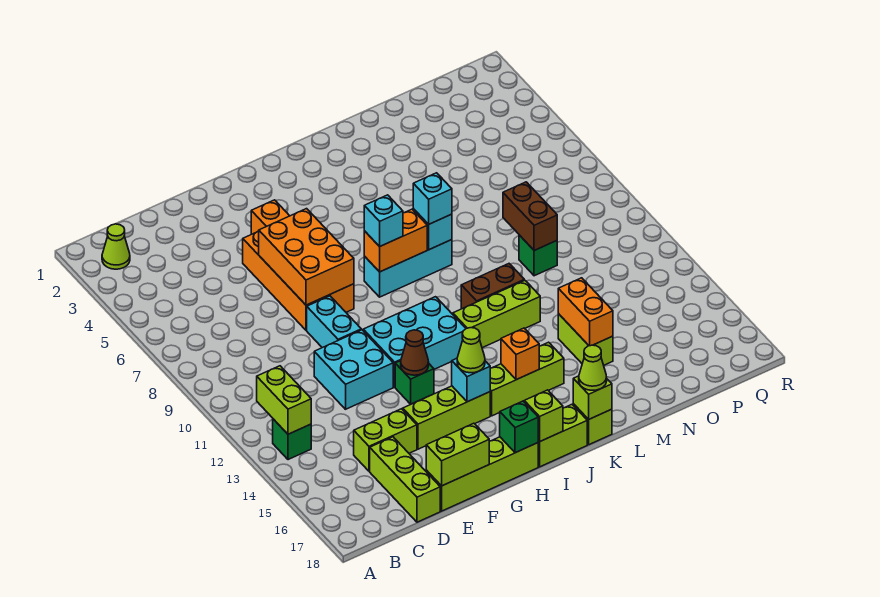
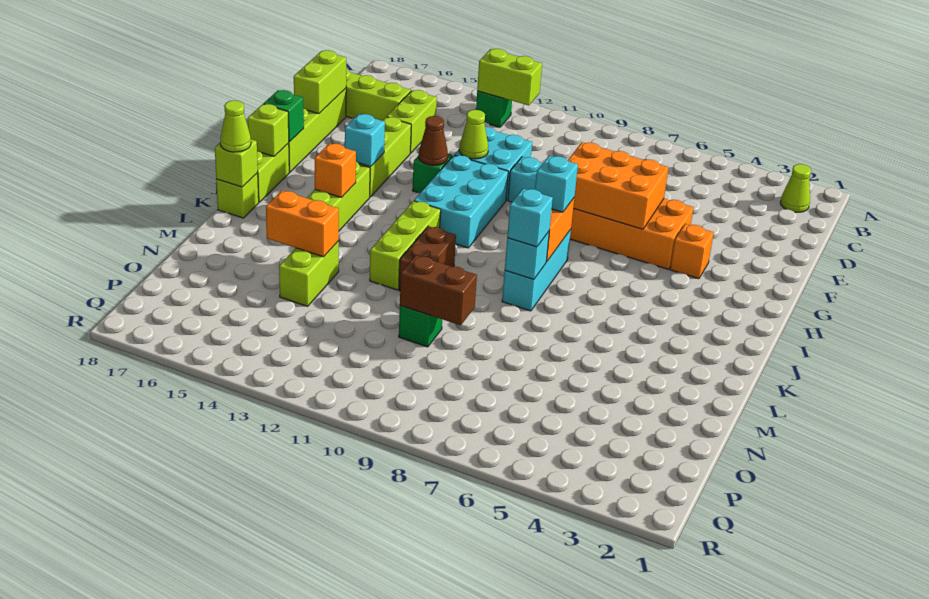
lime 1x1 cone [457,328,485,373] -> lime 1x1 cone moved to [459,110,488,159]
lime 1x2 brick [558,314,613,365] -> lime 1x2 brick turned to [279,241,339,306]

